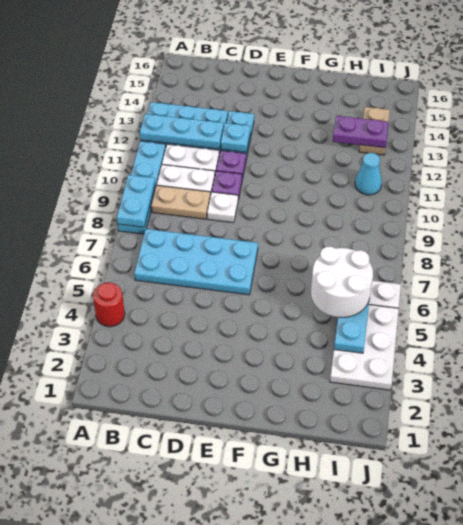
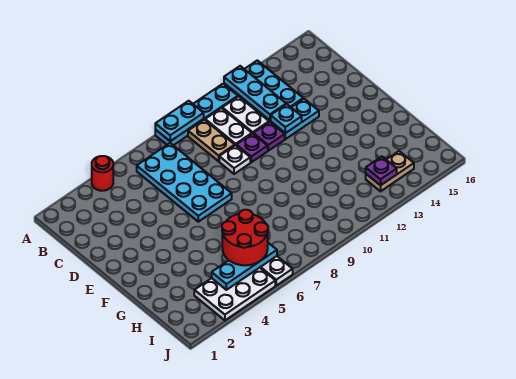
white 2x2 round brick [311,246,373,317] -> red 2x2 round brick [222,210,268,265]
purple 1x2 plate [333,116,389,148] -> purple 1x1 plate [366,157,397,185]
cyan 1x1 cone [355,153,382,195] -> none

